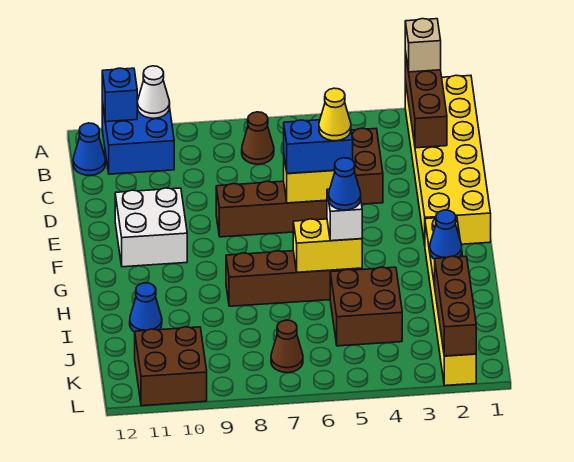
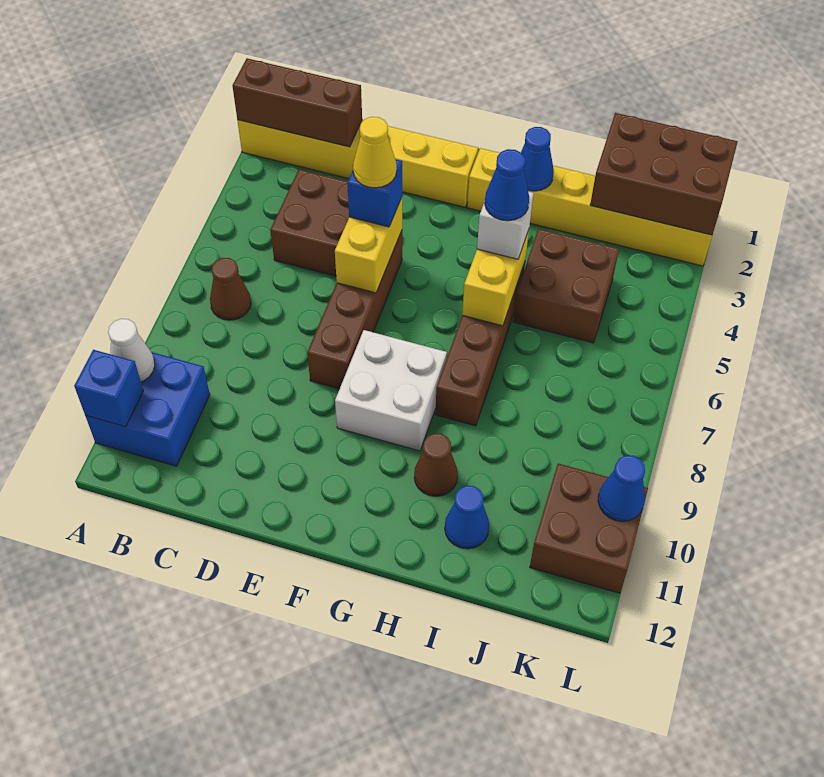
yellow 2x6 brick [405,75,491,245] -> yellow 1x6 brick [237,120,478,207]
tan 1x1 brick [405,19,441,72] -> none
blue 1x1 cone [73,123,105,175] -> blue 1x1 cone moved to [598,456,645,521]
blue 1x2 brick [284,120,353,173] -> blue 1x1 brick [347,160,402,227]
white 2x2 brick [115,188,187,267] -> white 2x2 brick moved to [335,330,447,451]
brown 1x3 brick [435,256,476,356] -> brown 2x3 brick [590,113,738,235]
brown 1x1 cone [271,320,303,373] -> brown 1x1 cone moved to [414,433,458,496]

